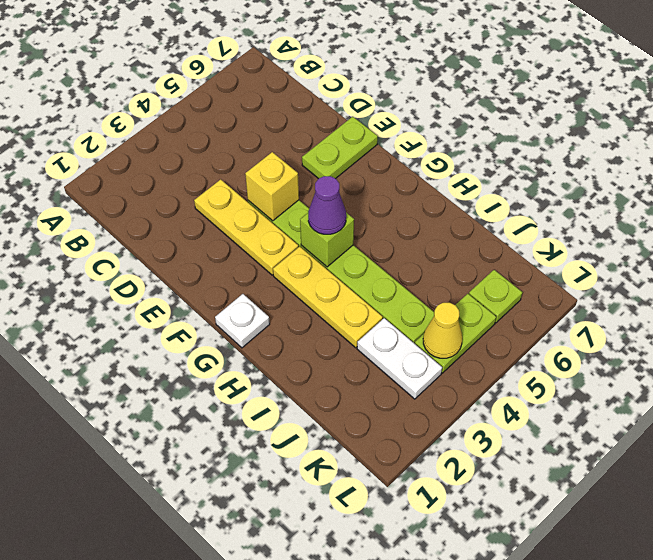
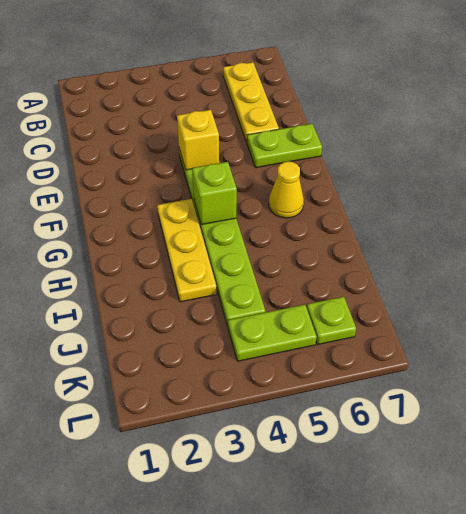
yellow 1x3 plate [194,179,298,275] -> yellow 1x3 plate moved to [223,62,279,142]
white 1x1 plate [215,294,270,348] -> none
purple 1x1 cone [308,176,346,234] -> none
white 1x2 plate [357,318,442,399] -> none
yellow 1x1 cone [423,303,462,358] -> yellow 1x1 cone moved to [269,162,304,218]

